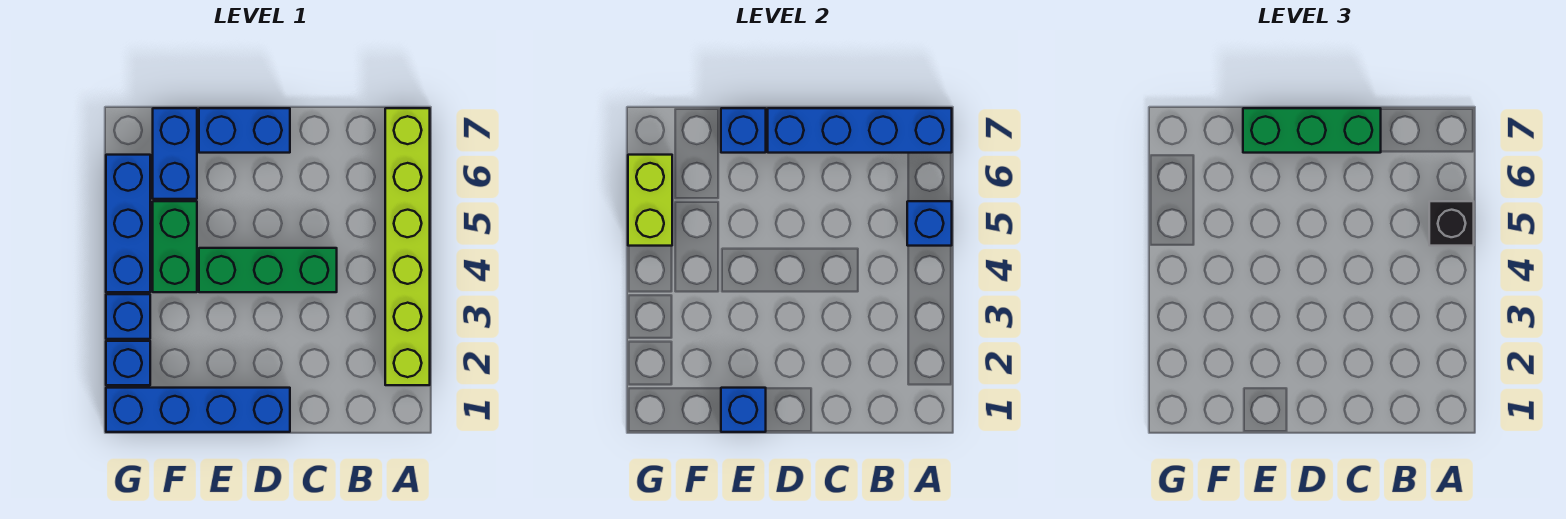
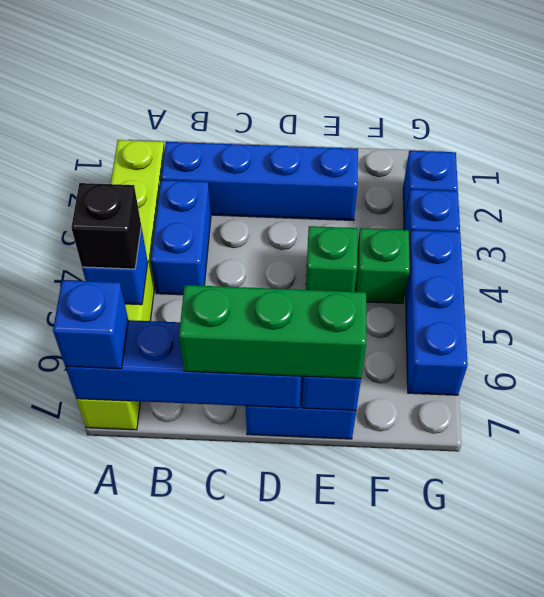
green 1x3 brick [199,248,337,292] -> green 1x1 brick [306,226,357,292]
blue 1x4 brick [106,388,290,432] -> blue 1x4 brick moved to [161,142,358,221]
blue 1x1 brick [721,388,766,432] -> blue 1x1 brick moved to [53,280,128,369]
green 1x2 brick [153,201,197,292] -> green 1x1 brick [356,228,410,304]
blue 1x2 brick [153,108,197,199] -> blue 1x2 brick moved to [151,180,211,295]
lime 1x2 brick [628,155,672,246] -> none

